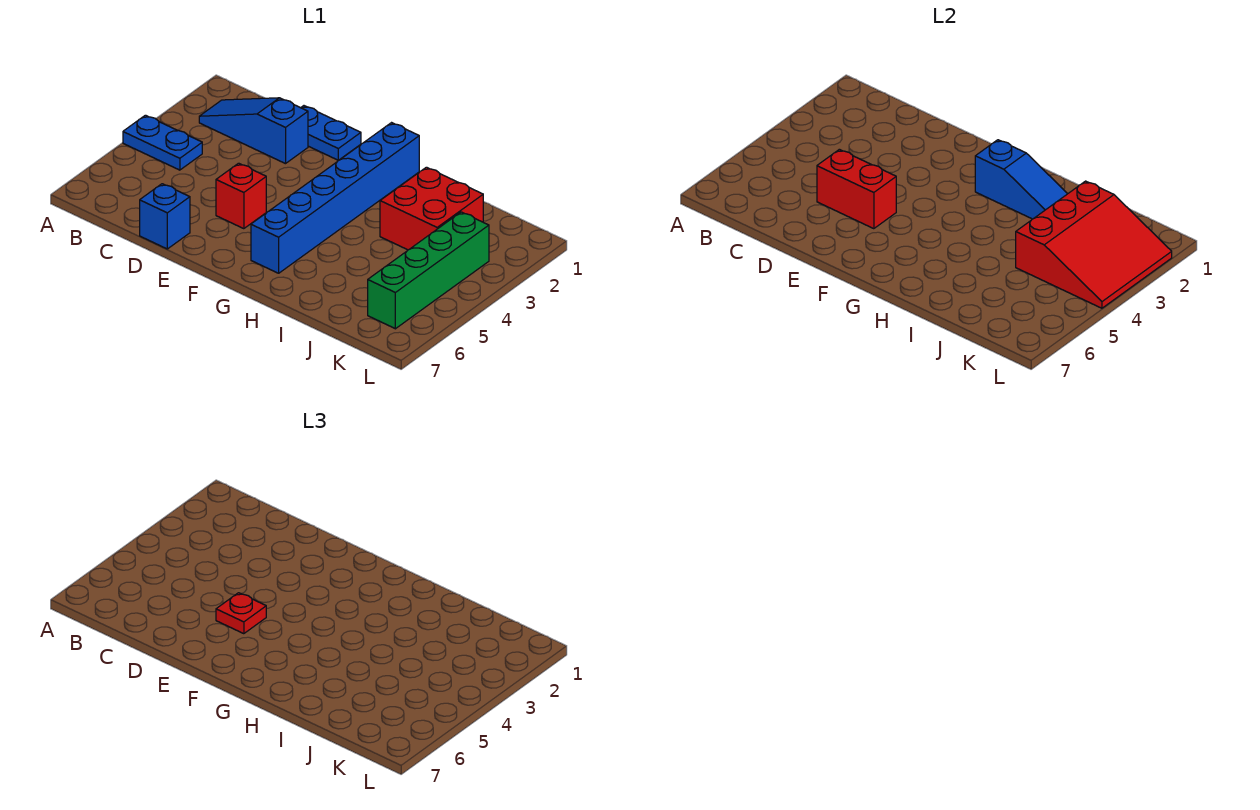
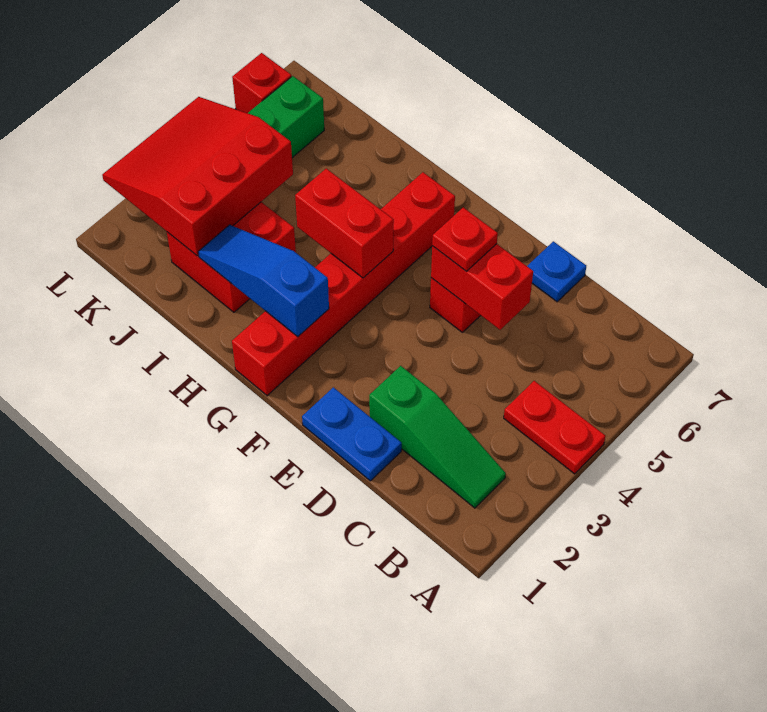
blue 1x2 plate [123,115,202,170] -> red 1x2 plate [504,381,605,474]
blue 1x3 slope [199,98,308,164] -> green 1x3 slope [369,366,506,508]
blue 1x1 brick [140,184,190,249] -> blue 1x1 plate [527,241,586,302]
blue 1x6 brick [251,123,419,273] -> red 1x6 brick [232,172,455,396]
none -> red 1x2 brick [295,168,394,278]
none -> red 1x1 brick [232,53,291,113]

